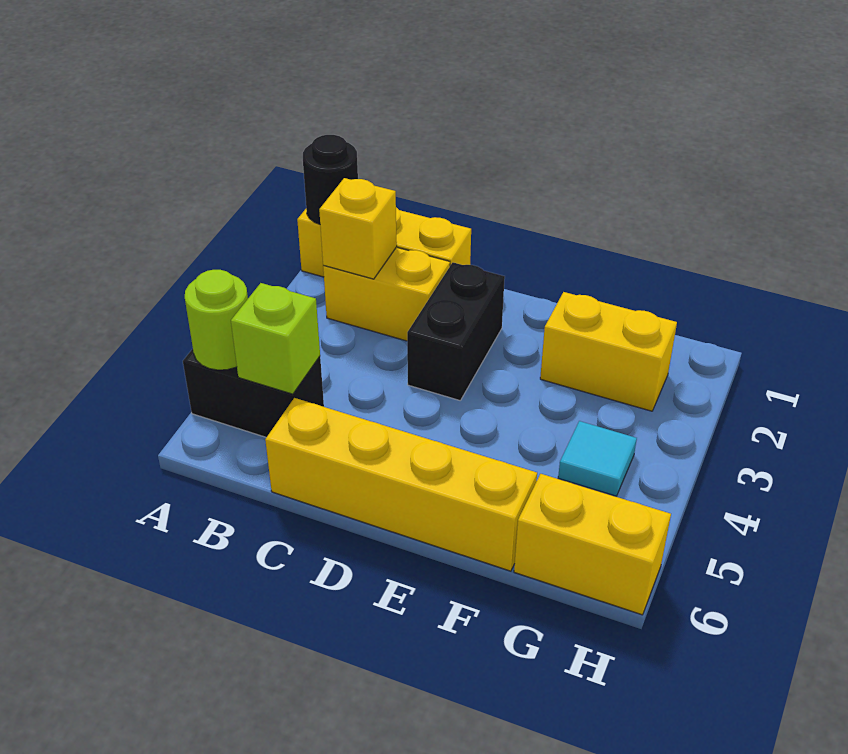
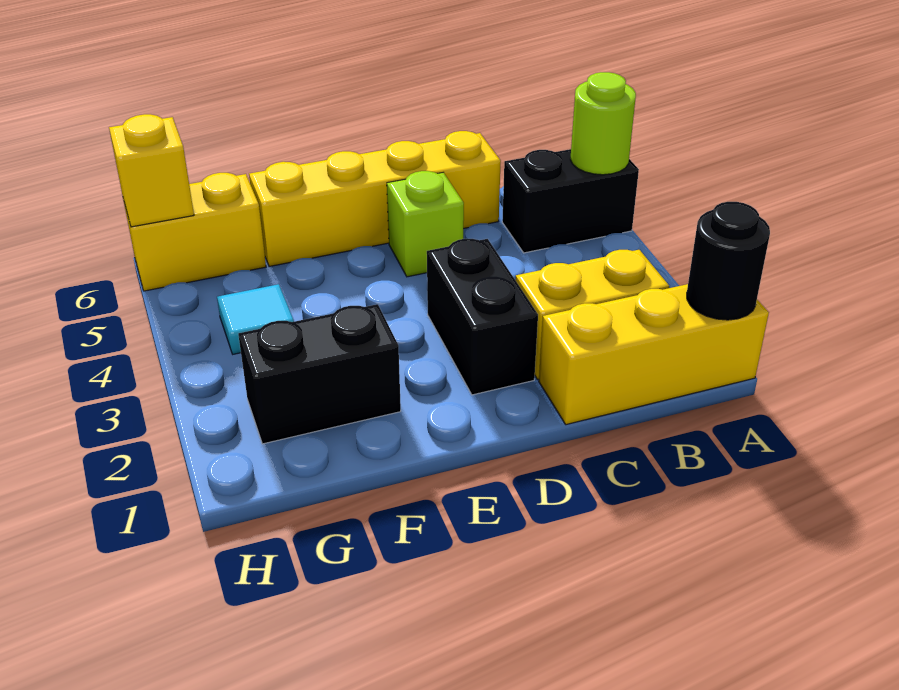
yellow 1x1 brick [319,178,397,279] -> yellow 1x1 brick moved to [109,114,194,227]
lime 1x1 brick [231,283,320,394] -> lime 1x1 brick moved to [387,171,464,277]
yellow 1x2 brick [540,292,677,411] -> black 1x2 brick [238,304,401,444]

